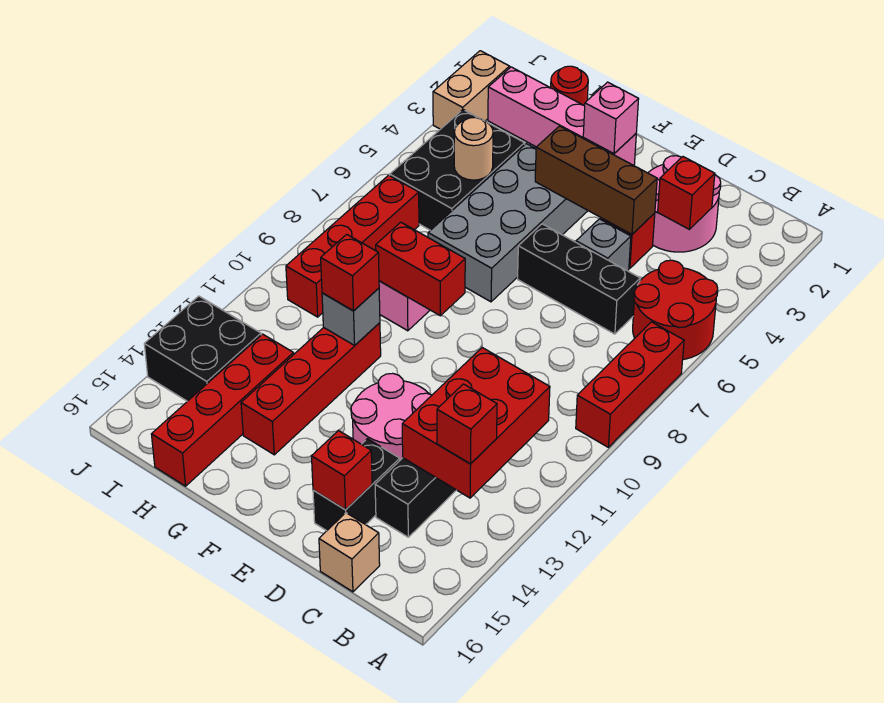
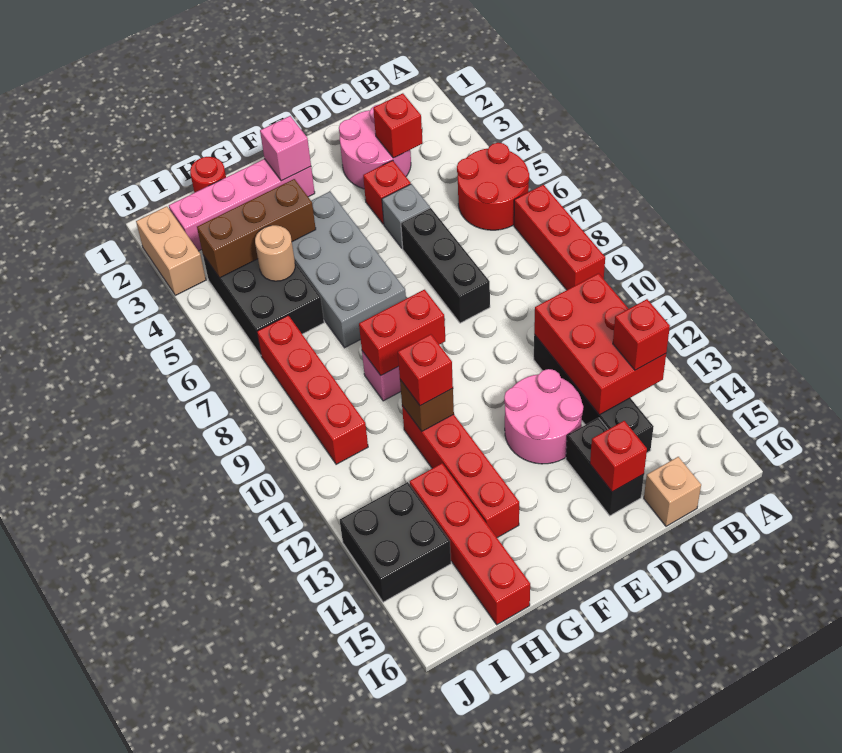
black 1x3 brick [518,224,640,334] -> black 1x3 brick turned to [401,208,490,323]
brown 1x3 brick [535,126,657,234] -> brown 1x3 brick moved to [197,179,316,278]
grey 1x1 brick [322,288,380,345] -> brown 1x1 brick [400,380,454,431]

